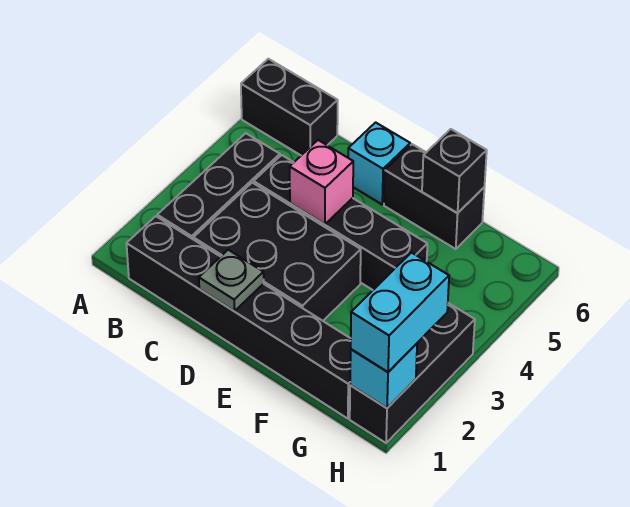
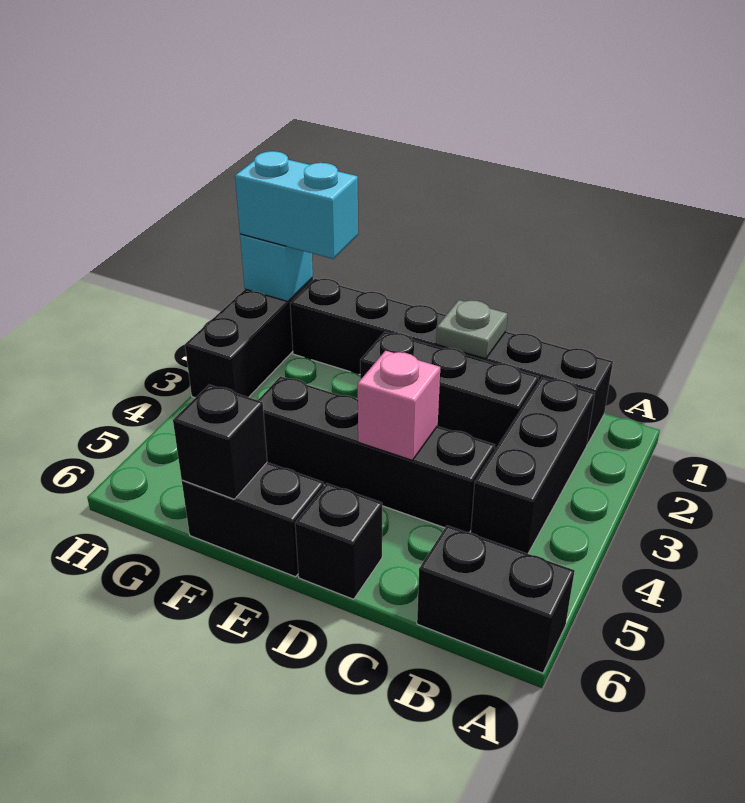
black 2x3 brick [193,183,361,321] -> black 1x3 brick [360,332,539,449]
cyan 1x1 brick [348,122,410,204] -> black 1x1 brick [295,483,382,599]
cyan 1x2 brick [351,253,449,372] -> cyan 1x2 brick turned to [235,151,358,259]

